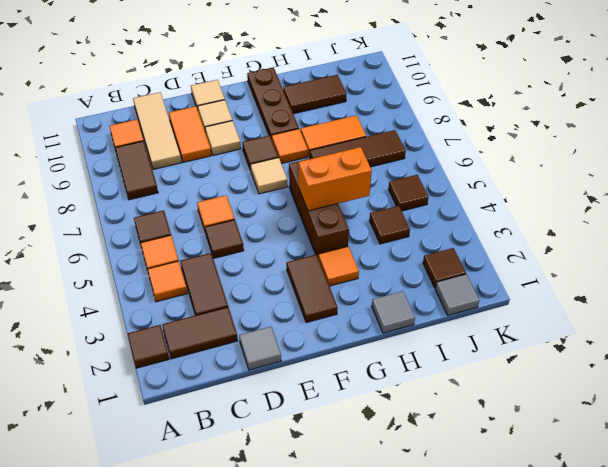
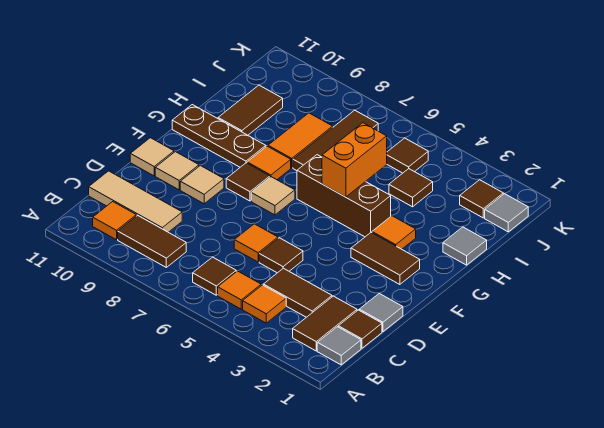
brown 1x1 tile [128,325,169,368] -> brown 1x1 tile moved to [338,310,382,348]
none -> grey 1x1 tile [317,327,361,365]
orange 1x2 tile [169,106,211,162] -> none

